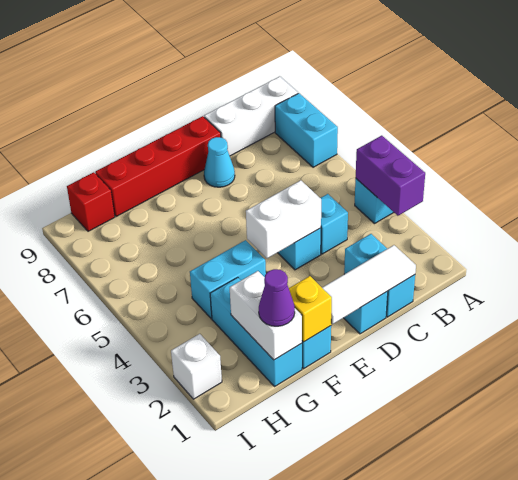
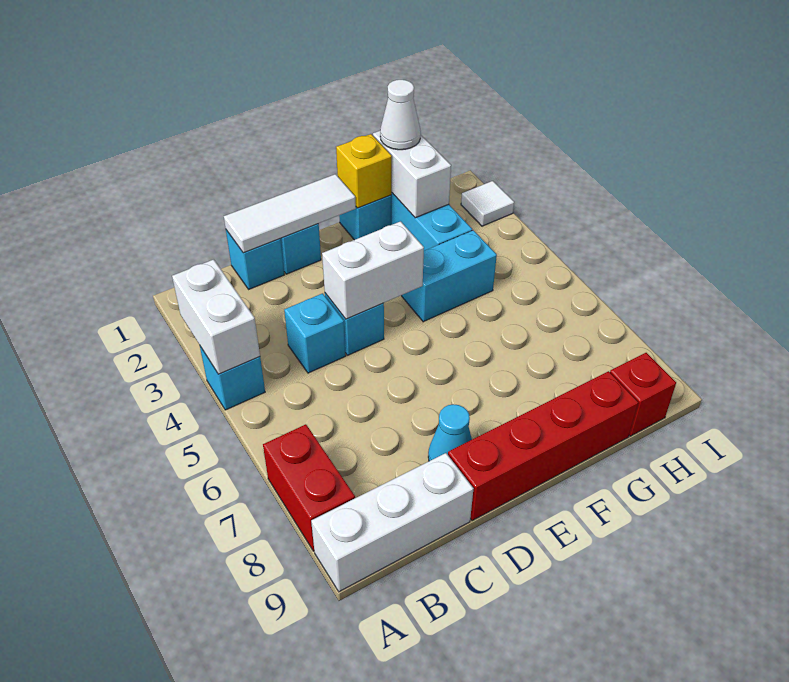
purple 1x2 brick [356,136,425,216] -> white 1x2 brick [172,259,260,374]
cyan 1x2 brick [275,93,338,167] -> red 1x2 brick [263,424,355,551]
cyan 1x2 brick [344,234,415,317] -> cyan 1x1 brick [226,230,284,289]
purple 1x1 cone [259,269,295,326] -> white 1x1 cone [380,80,421,150]
white 1x1 brick [171,334,222,399] -> white 1x1 tile [461,181,514,226]

